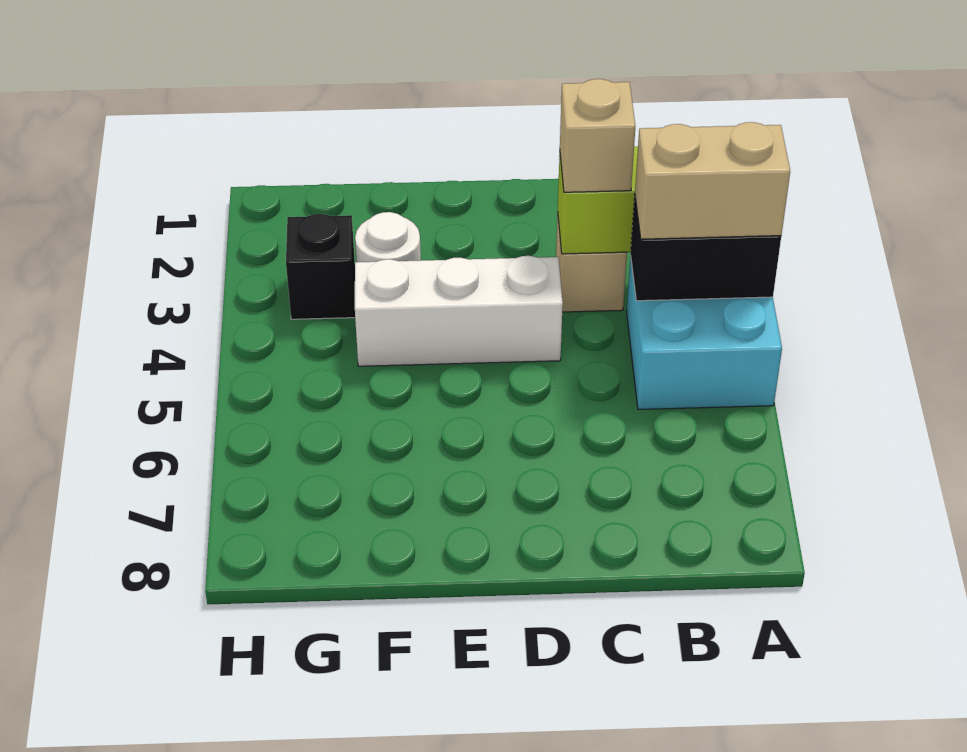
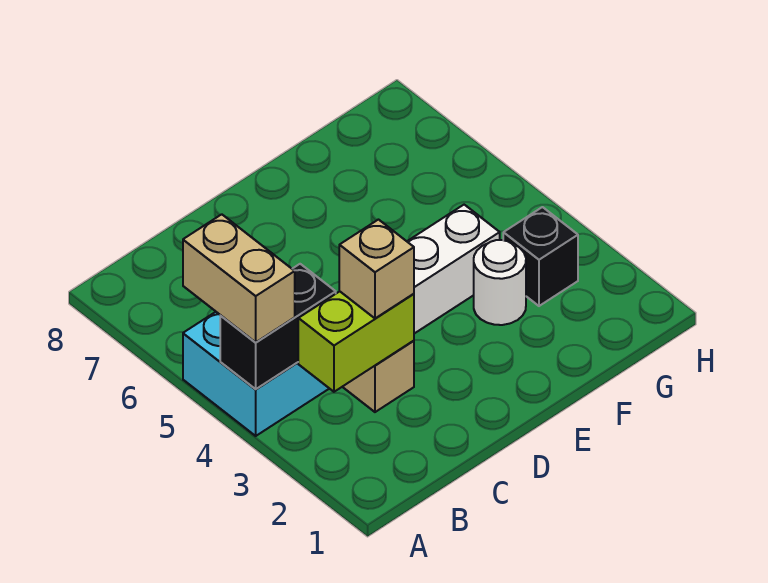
tan 1x2 brick [635,122,790,239] -> tan 1x2 brick turned to [183,214,295,342]

